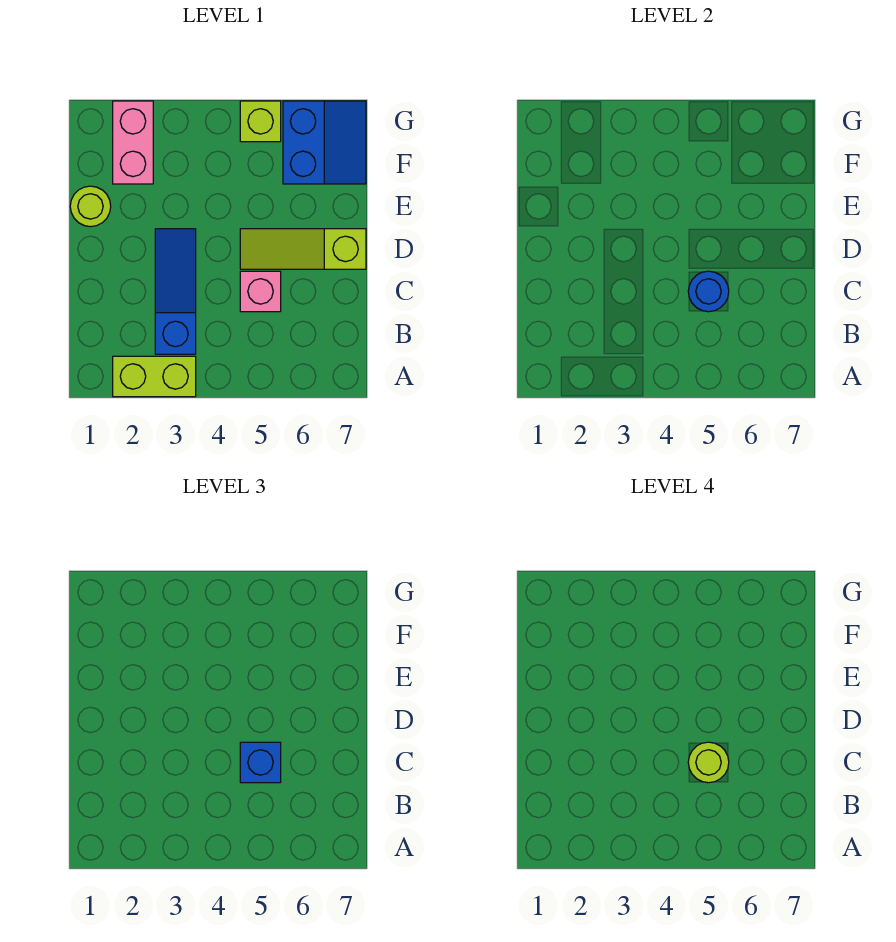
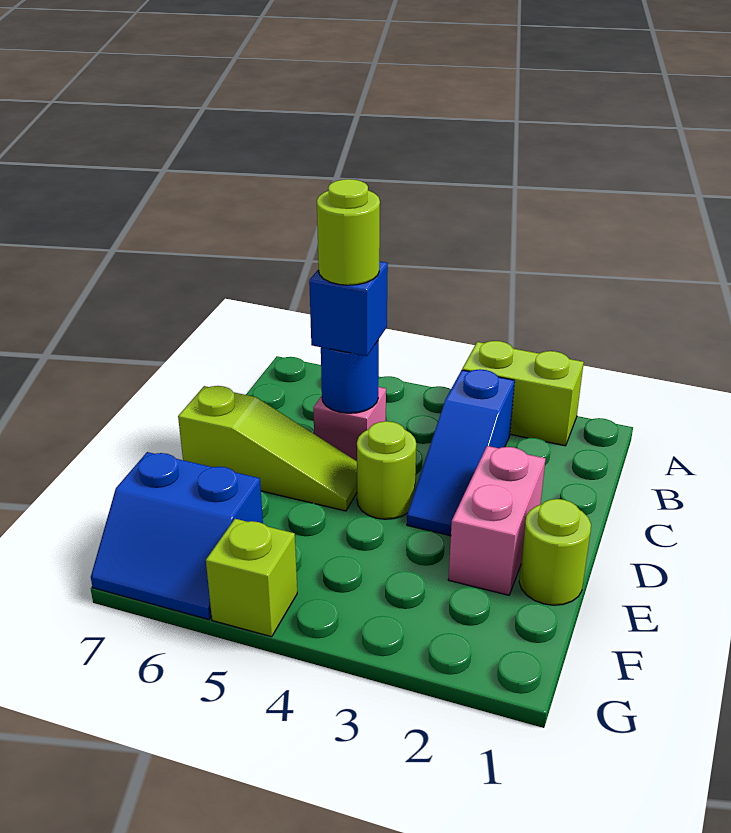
none -> lime 1x1 round brick [357,421,416,519]
pink 1x2 brick [113,101,153,184] -> pink 1x2 brick moved to [448,446,546,595]
blue 2x2 slope [283,101,366,184] -> blue 2x2 slope turned to [91,452,263,620]

